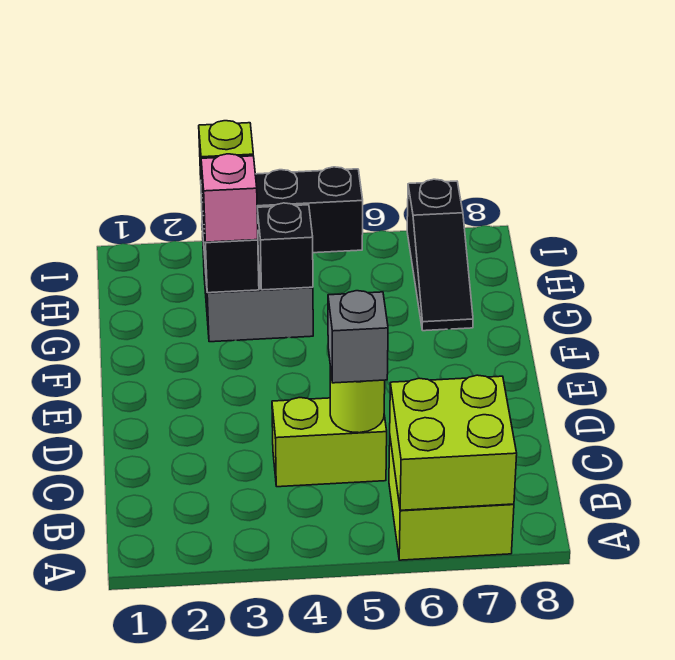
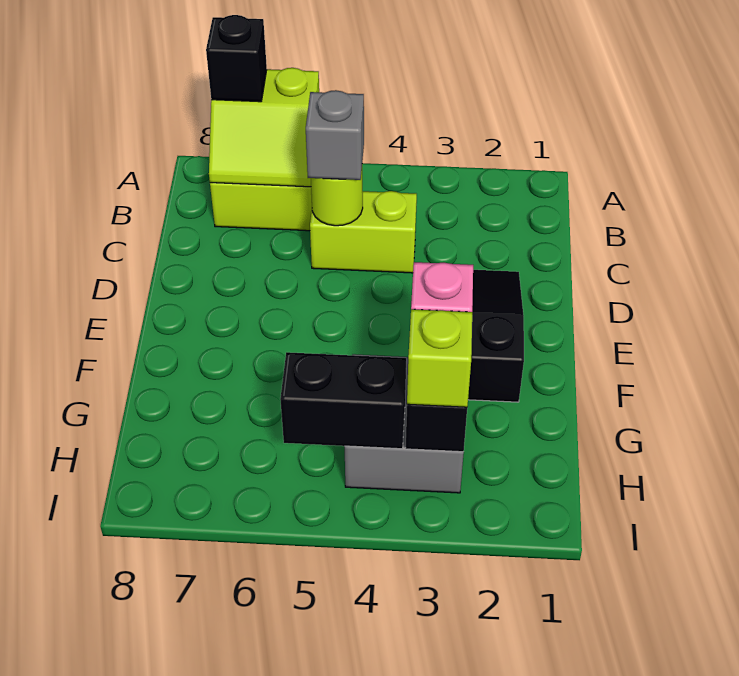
lime 2x2 brick [390,375,517,510] -> lime 2x2 slope [209,68,319,187]
black 1x1 brick [257,203,313,290] -> black 1x1 brick moved to [206,15,267,102]
black 1x3 slope [407,179,473,331] -> black 1x3 slope moved to [468,270,524,402]

